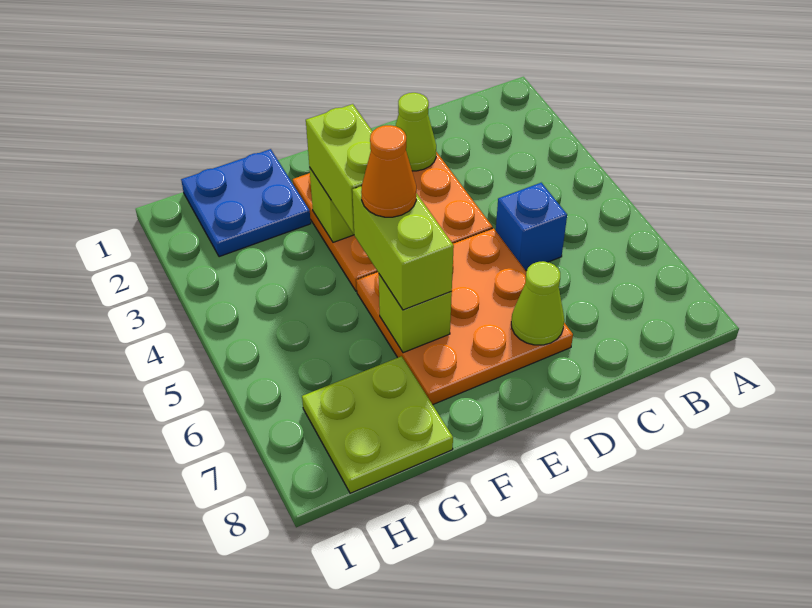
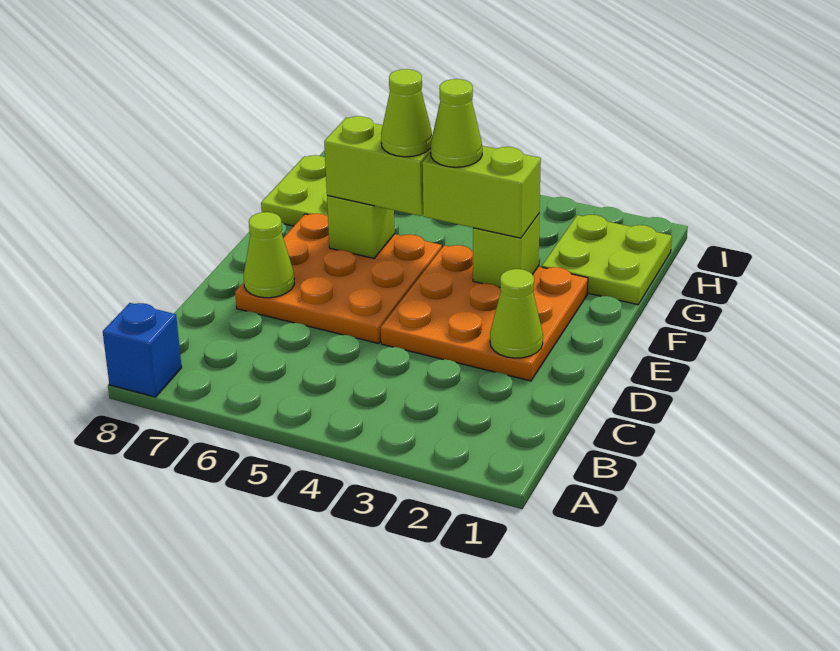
blue 1x1 brick [496,183,567,271] -> blue 1x1 brick moved to [103,303,182,397]
none -> lime 1x1 cone [431,79,482,167]
orange 1x1 cone [361,125,416,217] -> lime 1x1 cone [381,69,432,157]
blue 2x2 plate [181,149,311,257] -> lime 2x2 plate [542,215,672,305]

